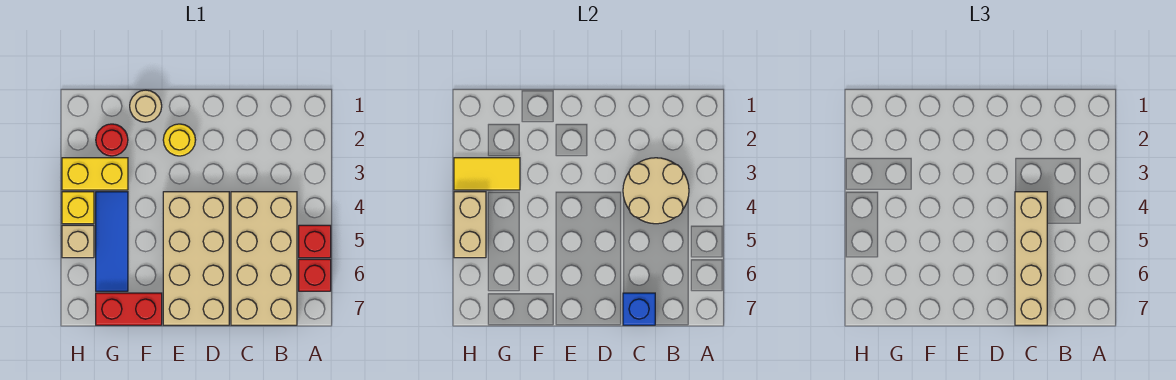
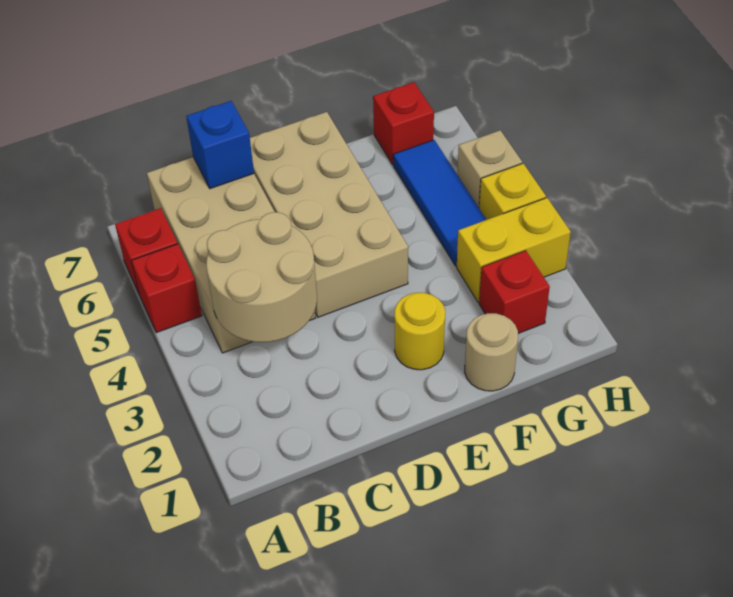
tan 1x4 brick [1015,192,1047,325] -> none
red 1x2 brick [96,293,162,325] -> red 1x1 brick [373,82,434,165]
red 1x1 round brick [96,124,128,156] -> red 1x1 brick [479,251,550,333]
yellow 1x2 tile [454,158,520,190] -> none
tan 1x2 brick [454,192,486,258] -> none

